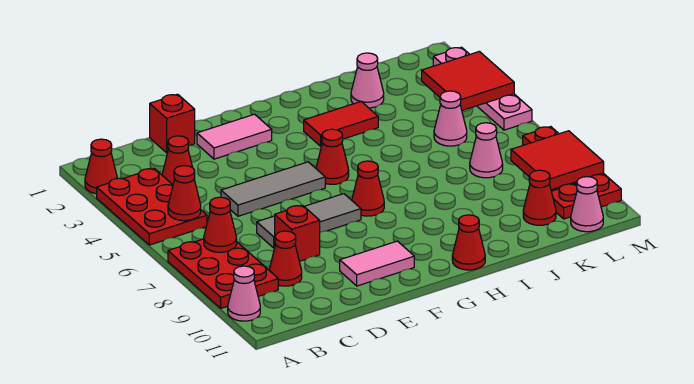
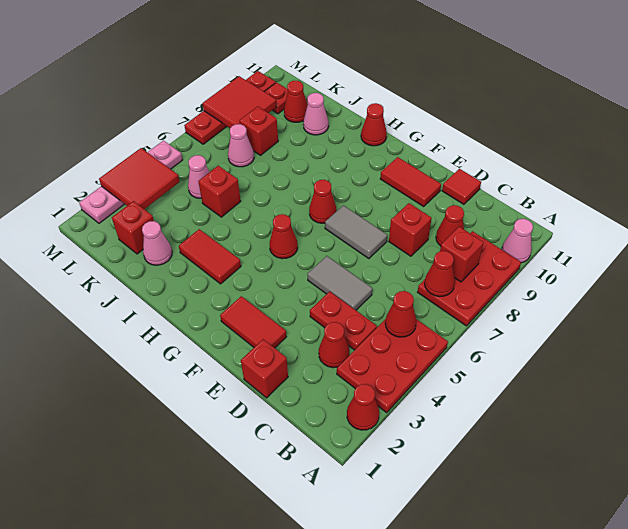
none -> red 1x1 brick [440,227,484,282]
none -> red 1x2 plate [310,291,377,350]
grey 1x3 tile [221,162,325,216] -> grey 1x2 tile [308,256,372,310]
grey 1x3 tile [257,194,361,248] -> grey 1x2 tile [325,205,387,259]
none -> red 1x1 tile [442,169,481,204]
pink 1x2 tile [197,114,272,159] -> red 1x2 tile [220,296,286,348]
pink 1x2 tile [340,241,414,286] -> red 1x2 tile [380,157,441,206]
none -> red 1x1 brick [198,166,241,217]
none -> red 1x1 brick [112,201,154,254]
none -> red 1x1 brick [240,106,278,155]
pink 1x1 cone [571,177,603,232] -> pink 1x1 cone moved to [303,93,329,135]

